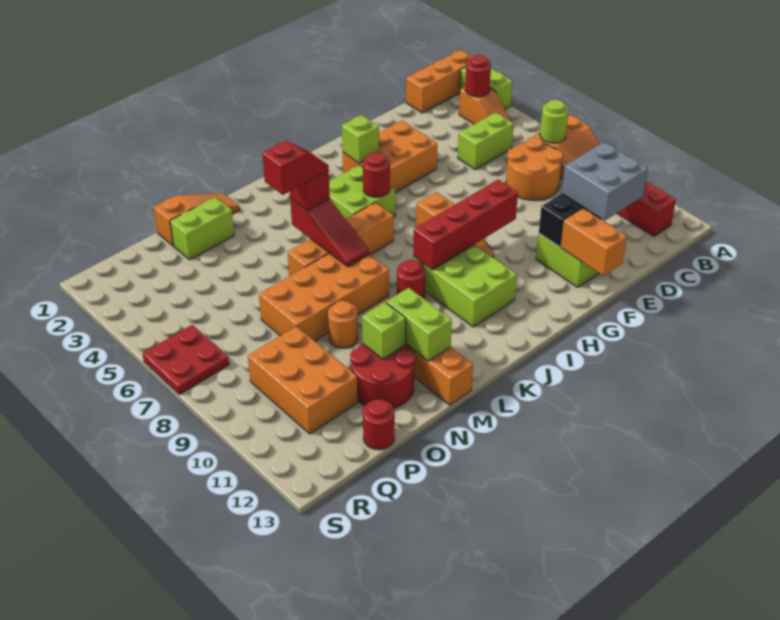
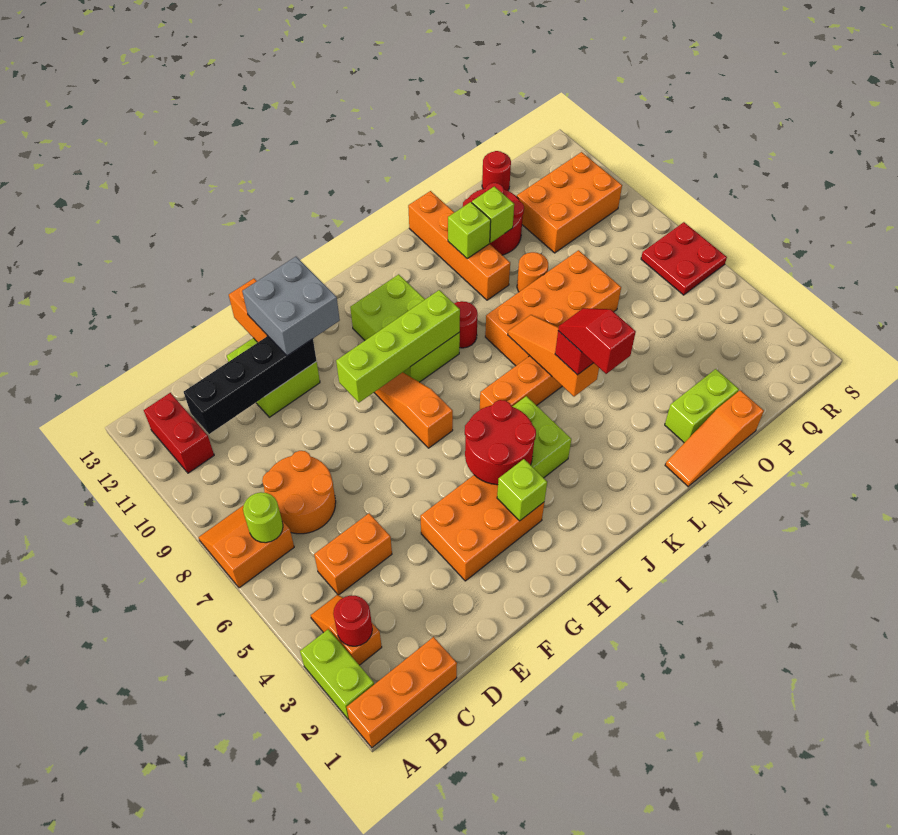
lime 1x2 brick [458,112,514,169] -> orange 1x2 brick [314,513,392,595]
grey 2x2 brick [562,142,648,221] -> grey 2x2 brick moved to [242,257,340,356]
red 1x4 brick [413,180,518,270] -> lime 1x4 brick [336,290,460,403]
red 1x1 round brick [363,152,390,197] -> red 2x2 round brick [465,400,536,485]
red 1x3 slope [290,198,369,267] -> orange 1x3 slope [508,315,599,397]
red 1x2 slope [262,141,329,195] -> red 1x2 slope turned to [558,308,636,374]
lime 1x2 brick [386,288,452,361] -> lime 1x1 brick [448,202,491,258]
orange 2x3 brick [248,326,358,434] -> orange 2x3 brick turned to [517,152,622,253]

